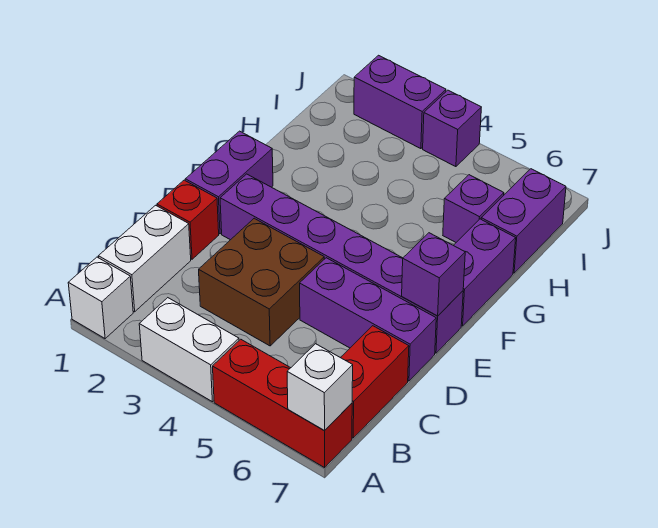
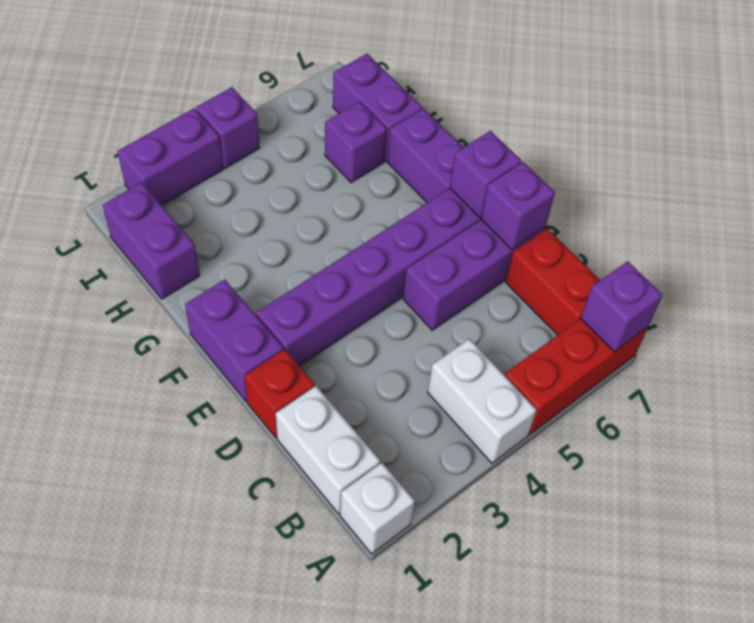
white 1x2 brick [139,298,239,402] -> white 1x2 brick turned to [428,339,537,463]
white 1x1 brick [287,344,353,431] -> purple 1x1 brick [581,261,663,352]
brown 2x2 brick [199,218,324,346] -> none
none -> purple 1x1 brick [481,162,555,249]
none -> purple 1x2 brick [103,183,200,299]

